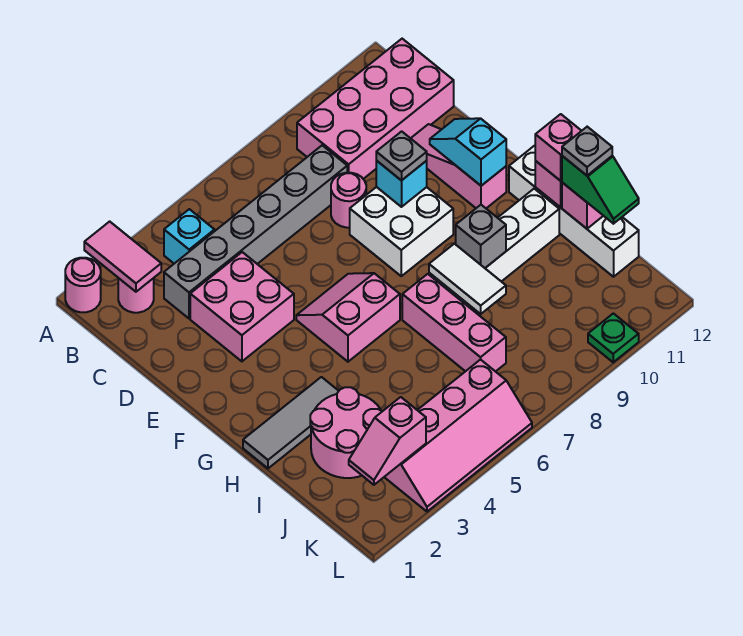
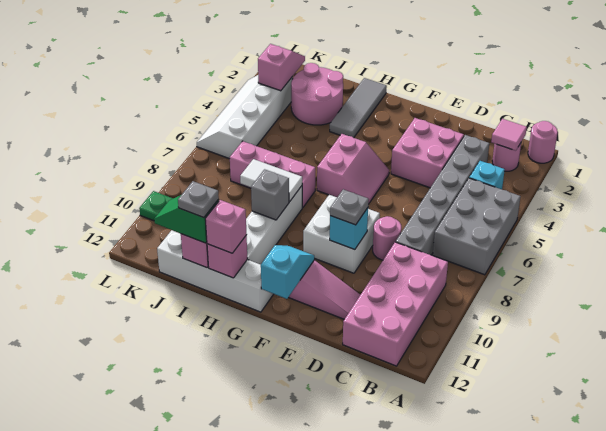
pink 1x2 tile [84,221,161,292] -> pink 1x1 tile [491,119,527,151]
none -> grey 2x3 brick [433,178,520,275]
cyan 1x2 slope [430,118,506,186] -> cyan 1x2 slope turned to [261,245,314,299]
pink 2x4 slope [385,359,532,512] -> white 2x4 slope [197,75,293,159]

